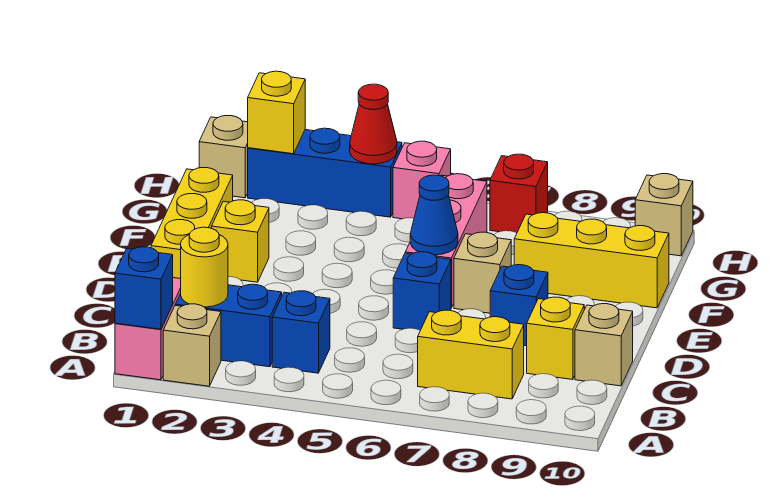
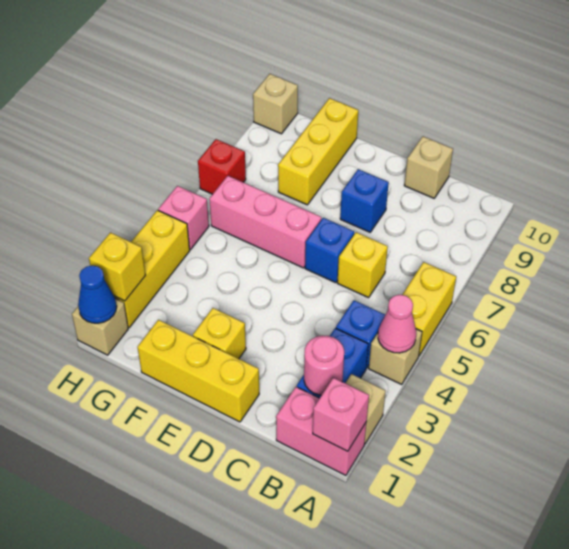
blue 1x1 brick [115,247,173,329] -> pink 1x1 brick [313,378,369,451]
none -> pink 1x1 cone [378,295,416,353]
yellow 1x1 round brick [181,227,228,307] -> pink 1x1 round brick [304,336,344,395]
yellow 1x2 brick [418,310,524,399] -> yellow 1x2 brick moved to [402,262,456,355]
yellow 1x1 brick [527,297,584,380] -> yellow 1x1 brick moved to [337,232,388,298]
blue 1x1 cone [410,175,458,255] -> blue 1x1 cone moved to [78,265,117,323]
tan 1x1 brick [454,232,511,313] -> tan 1x1 brick moved to [369,329,422,384]
blue 1x3 brick [248,128,402,217] -> yellow 1x3 brick [114,210,190,327]
red 1x1 cone [350,84,397,164] -> none

